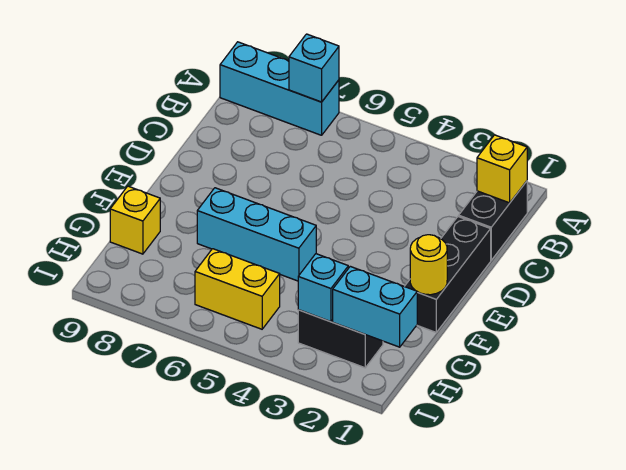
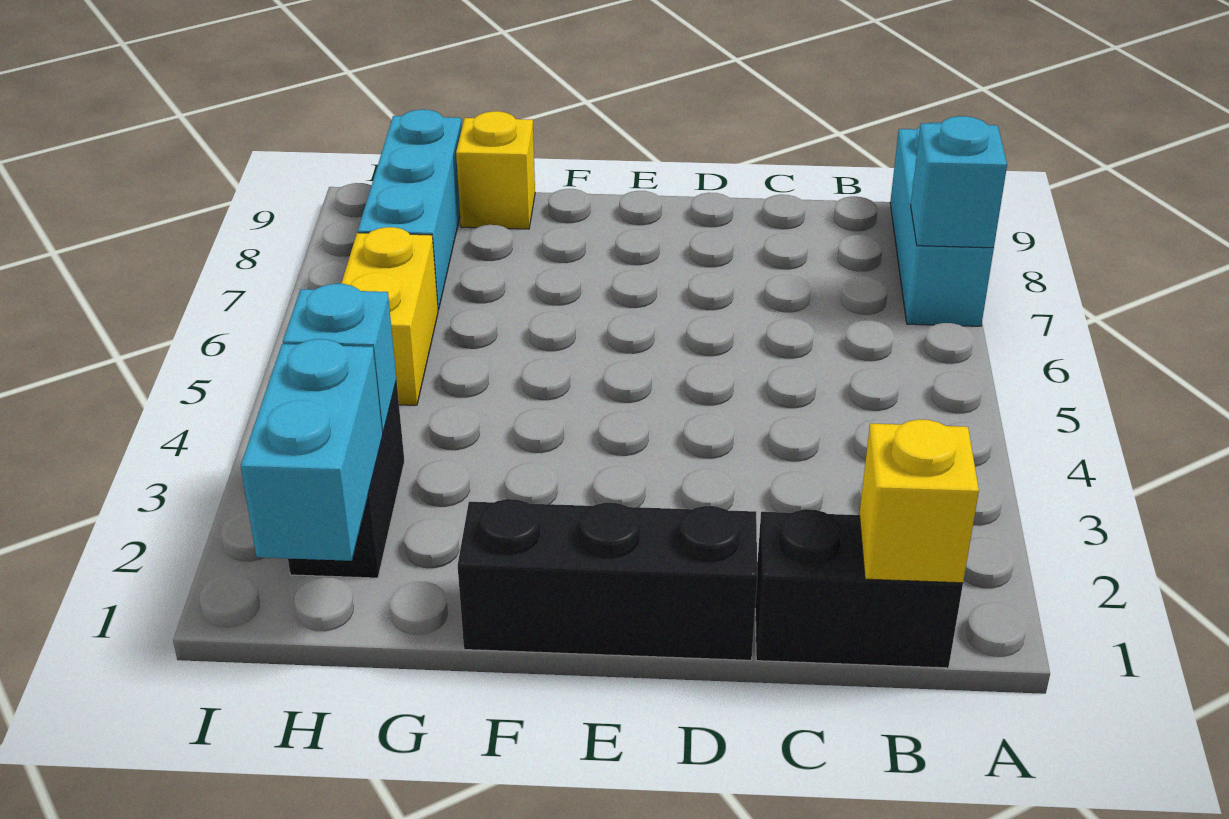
yellow 1x1 round brick [410,235,447,295] -> none
cyan 1x3 brick [197,188,316,281] -> cyan 1x3 brick moved to [358,109,462,310]

